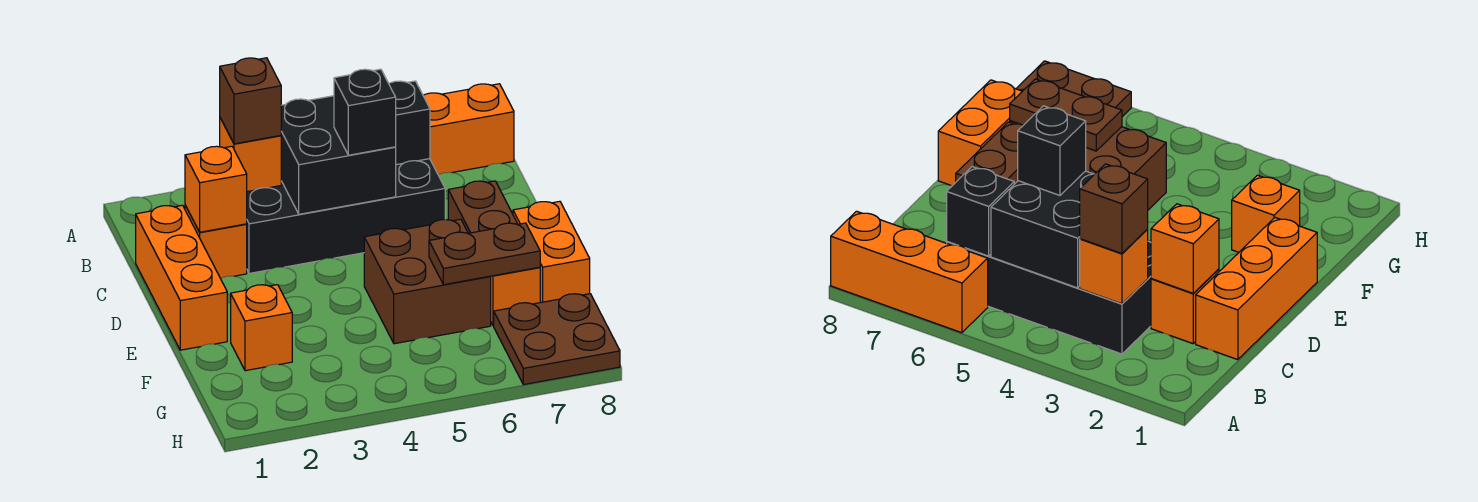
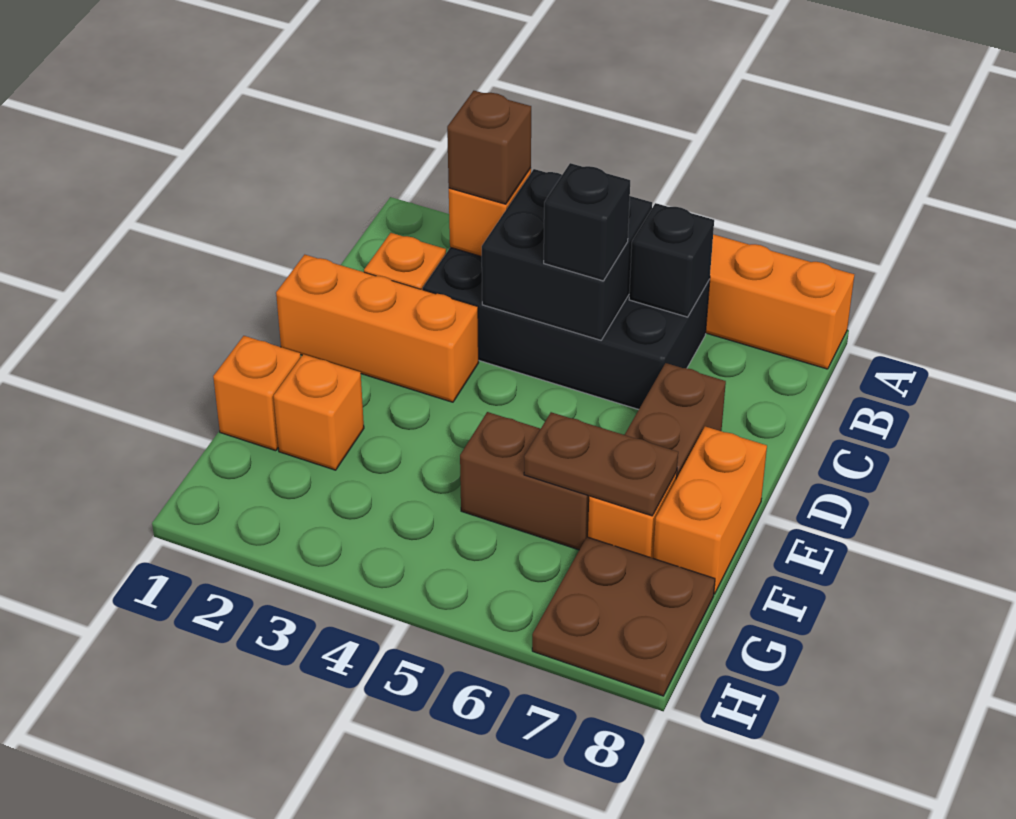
orange 1x3 brick [136,205,227,350] -> orange 1x3 brick turned to [276,255,479,402]
orange 1x1 brick [185,146,247,232] -> orange 1x1 brick moved to [213,336,301,451]
brown 2x2 brick [364,219,491,344] -> brown 1x2 brick [460,412,590,550]

